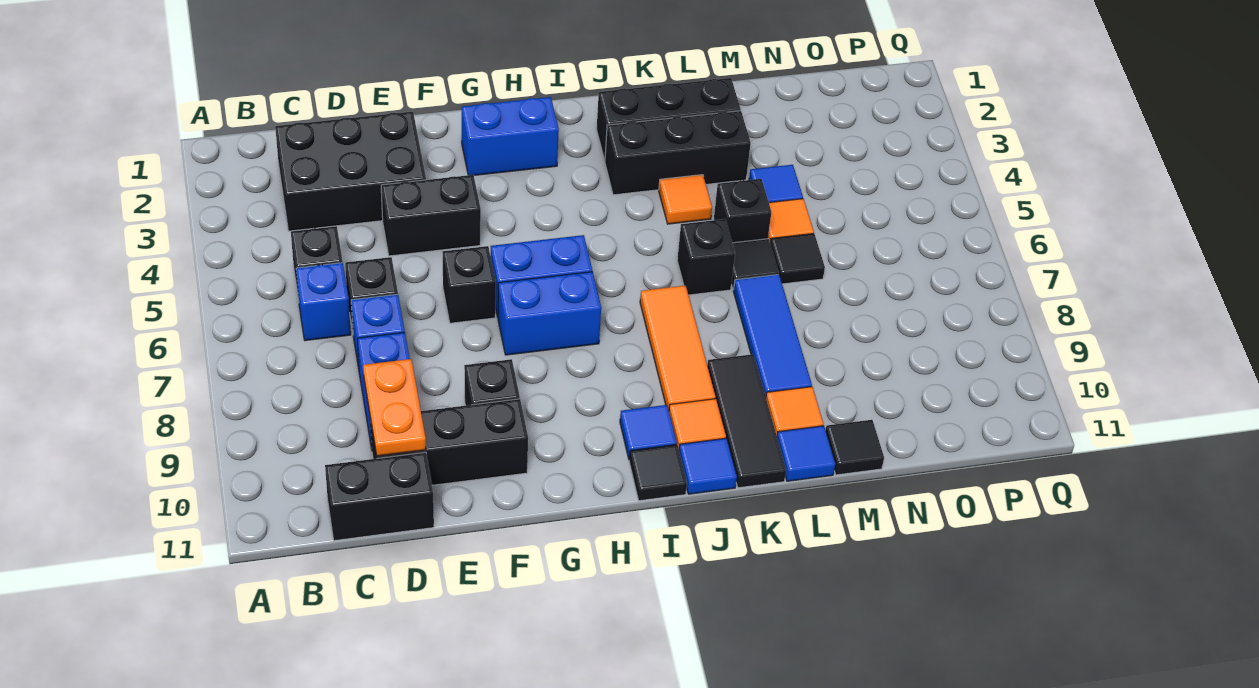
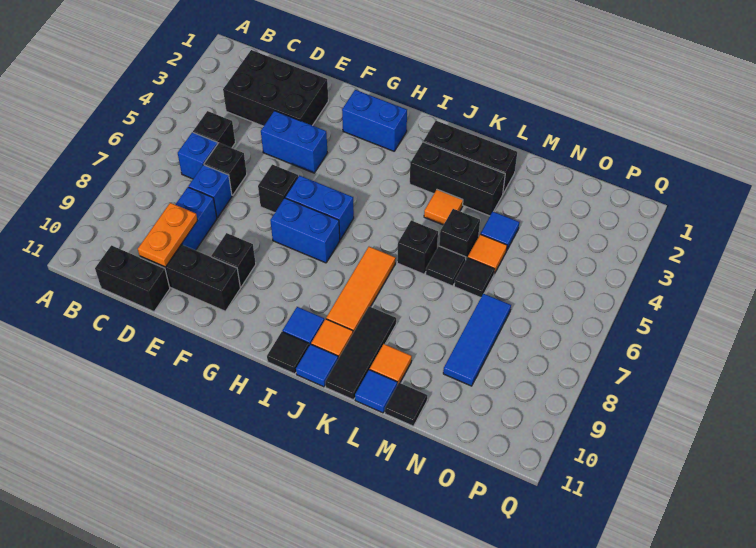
black 1x2 brick [381,175,481,256] -> blue 1x2 brick [261,111,327,173]
blue 1x3 tile [733,274,812,396] -> blue 1x3 tile moved to [443,294,511,386]

